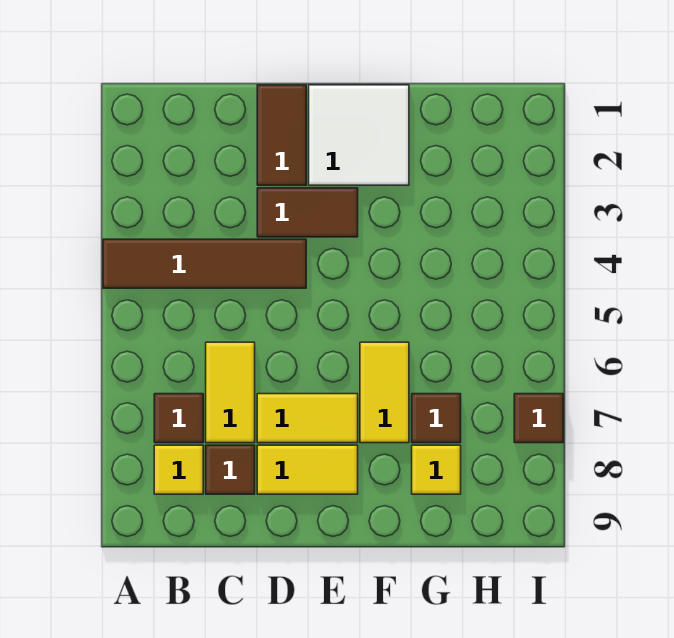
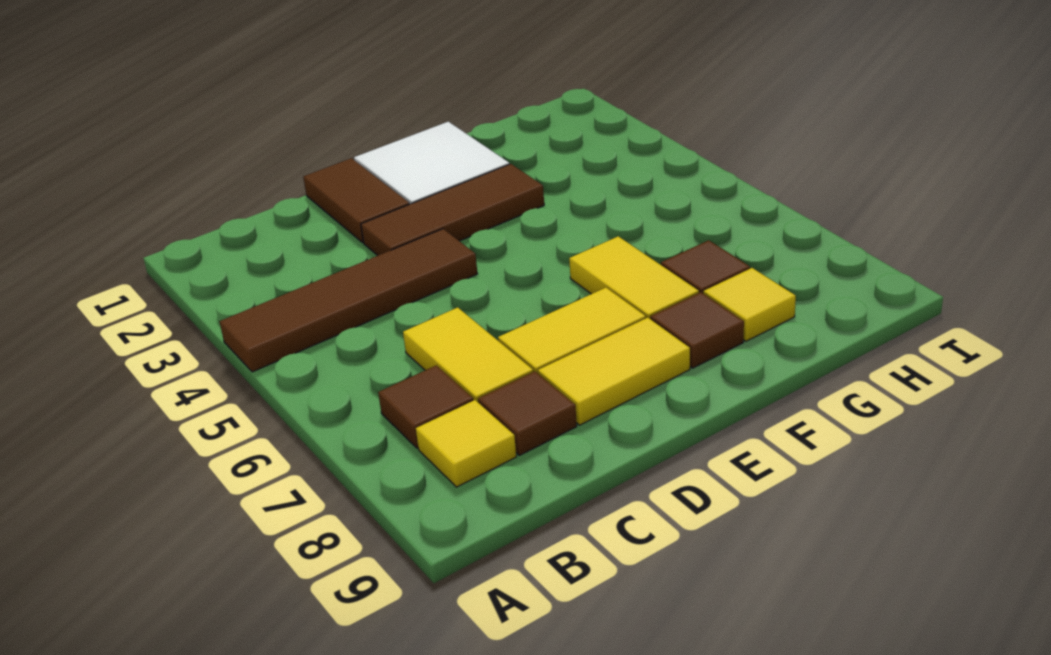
brown 1x2 tile [257,188,358,237] -> brown 1x3 tile [361,164,544,256]
brown 1x1 tile [514,394,563,443] -> brown 1x1 tile moved to [650,292,744,368]

